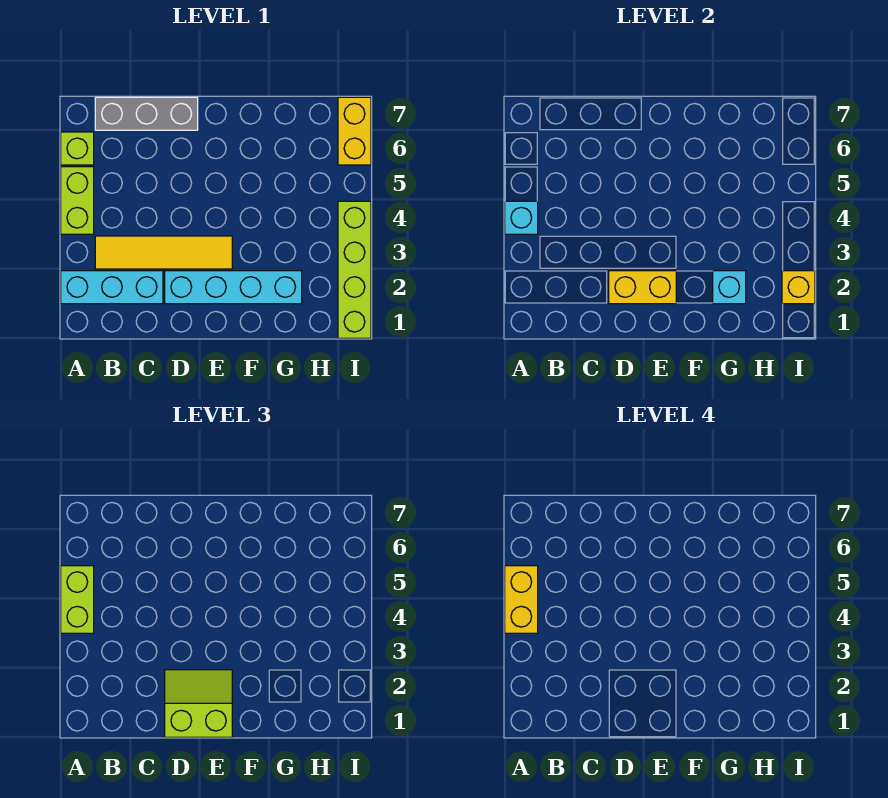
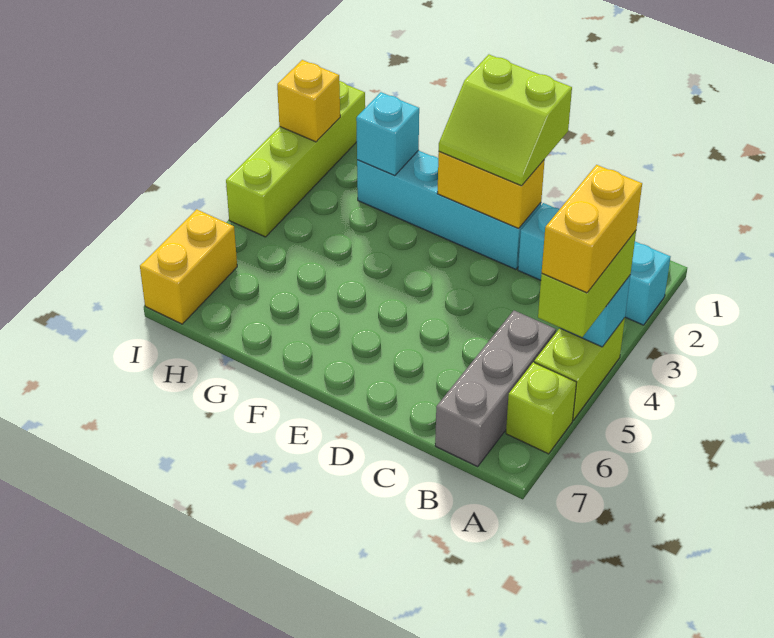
yellow 1x4 tile [95,236,232,269] -> none
grey 1x3 brick [95,97,198,130] -> grey 1x3 brick turned to [435,311,556,466]

